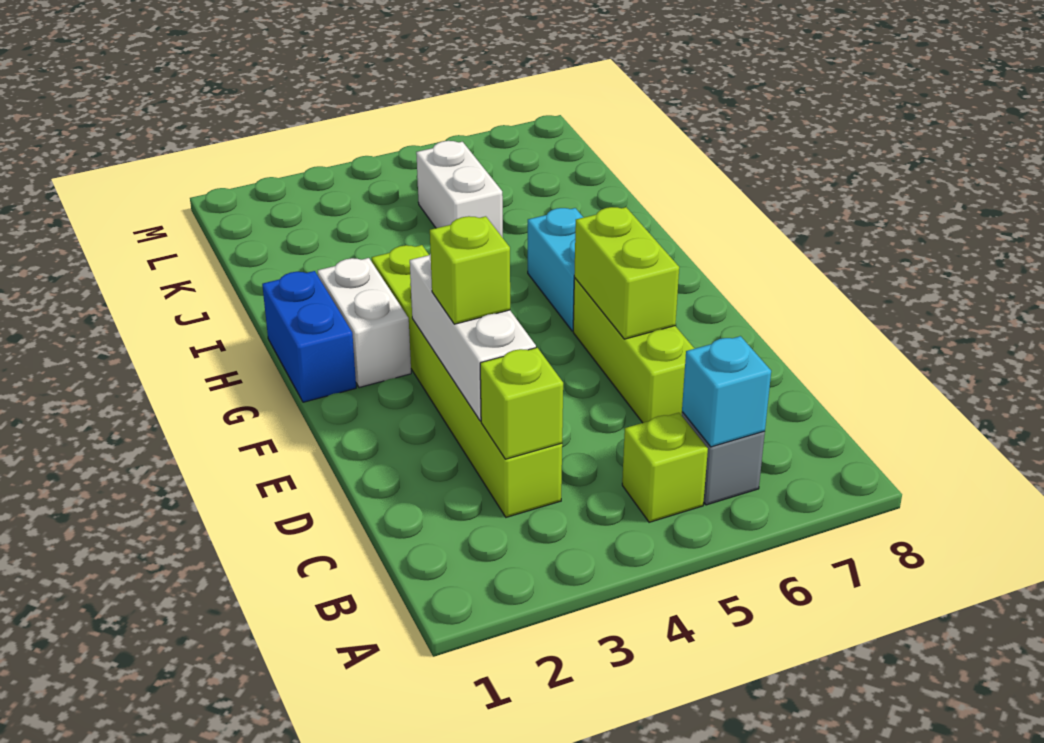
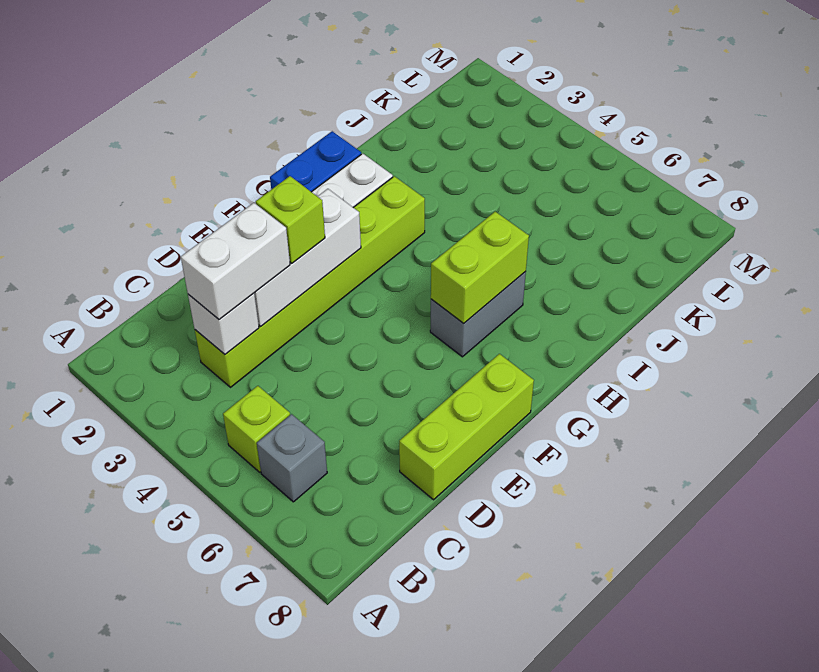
cyan 1x1 brick [682,336,771,447] -> none
lime 1x1 brick [480,348,563,459] -> white 1x1 brick [188,293,259,354]
lime 1x3 brick [573,278,694,423] -> lime 1x3 brick moved to [399,354,534,500]
lime 1x2 brick [574,207,679,339] -> lime 1x2 brick moved to [431,212,529,323]
cyan 1x2 brick [528,208,583,331] -> grey 1x2 brick [430,272,526,357]
white 1x2 brick [416,141,503,238] -> white 1x2 brick moved to [181,203,290,319]

